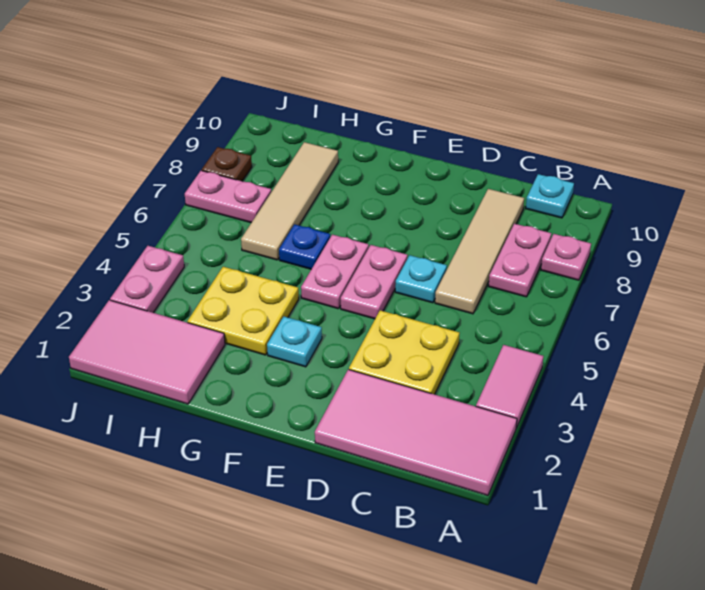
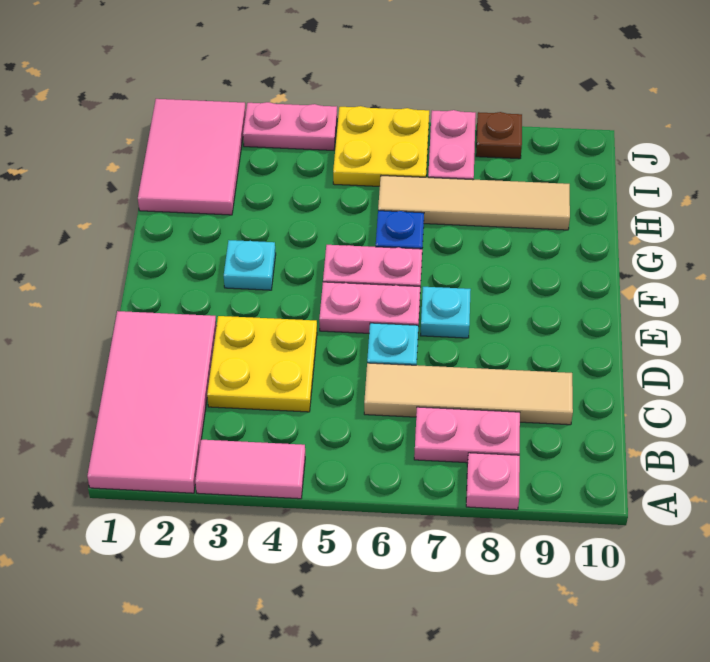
cyan 1x1 plate [526,174,574,218] -> cyan 1x1 plate moved to [420,287,471,338]
yellow 2x2 plate [187,267,299,355] -> yellow 2x2 plate moved to [333,106,429,186]

